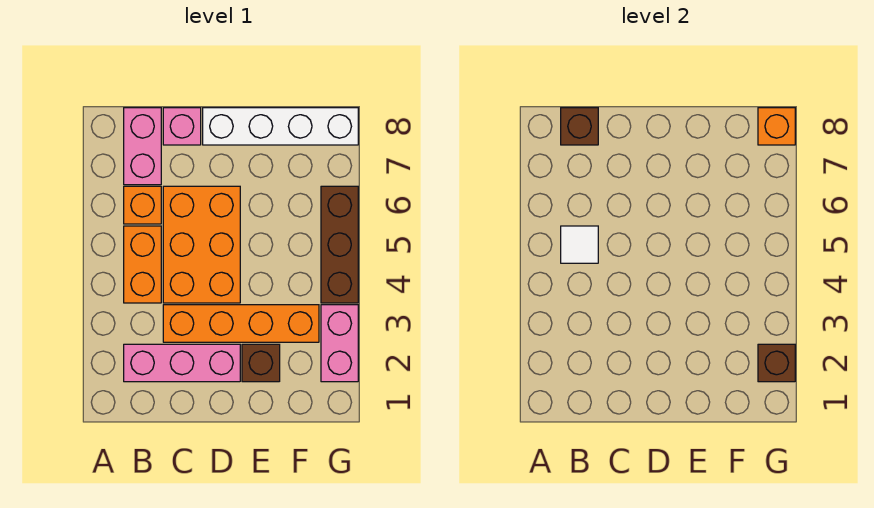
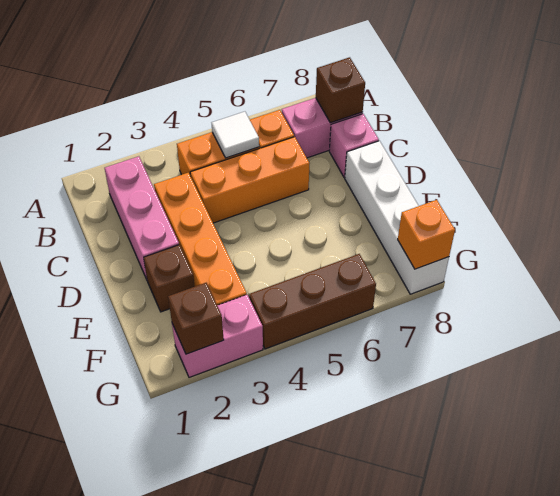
orange 2x3 brick [163,186,240,303] -> orange 1x3 brick [190,137,310,223]

